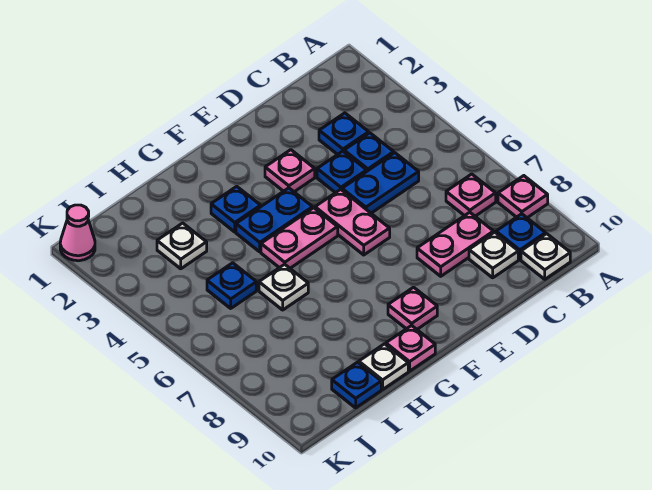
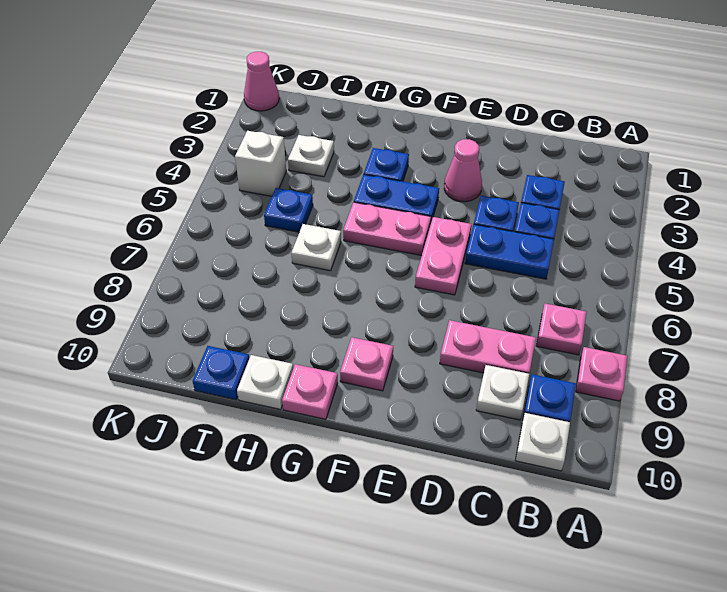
pink 1x1 plate [265,150,315,192] -> pink 1x1 cone [444,139,482,202]
none -> white 1x1 brick [235,131,286,196]

